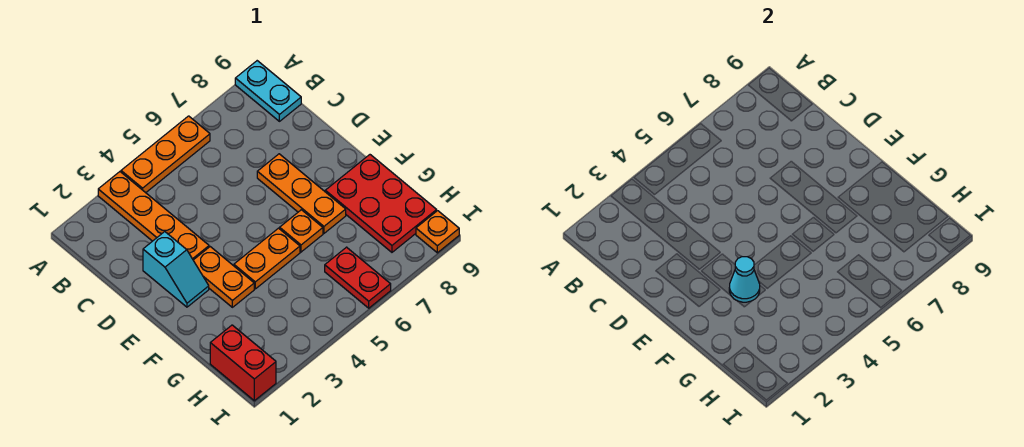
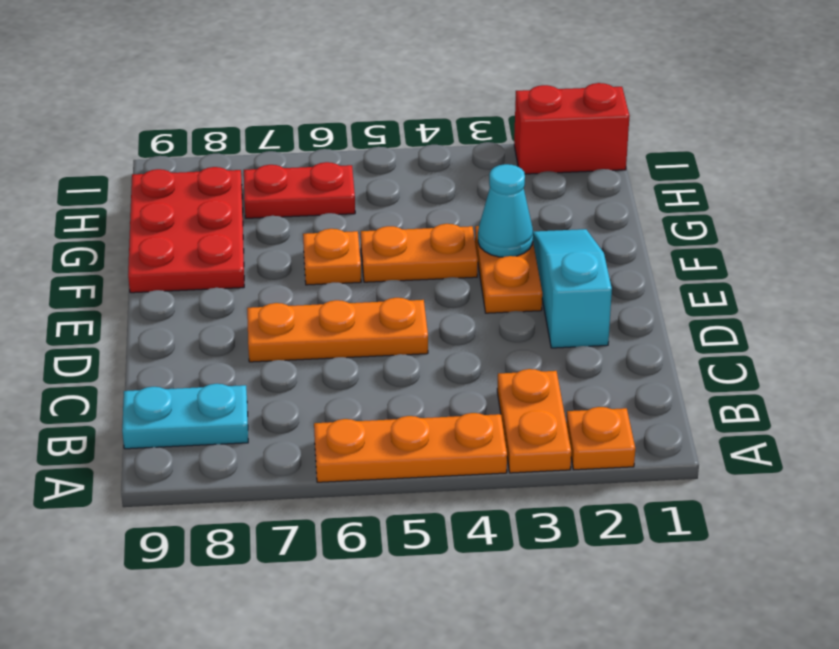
orange 1x4 plate [98,172,209,260] -> orange 1x2 plate [497,369,571,473]
cyan 1x2 plate [235,61,301,121] -> cyan 1x2 plate turned to [122,384,248,449]
cyan 1x2 slope [143,232,209,307] -> cyan 1x3 slope [533,229,612,348]
orange 1x3 plate [257,154,346,233] -> orange 1x3 plate turned to [247,298,428,362]
red 1x2 brick [210,325,276,401] -> red 1x2 brick turned to [514,83,629,174]
red 1x2 plate [325,247,391,308] -> red 1x2 plate turned to [244,162,355,218]
orange 1x1 plate [416,211,459,253] -> orange 1x1 plate moved to [566,407,635,470]

